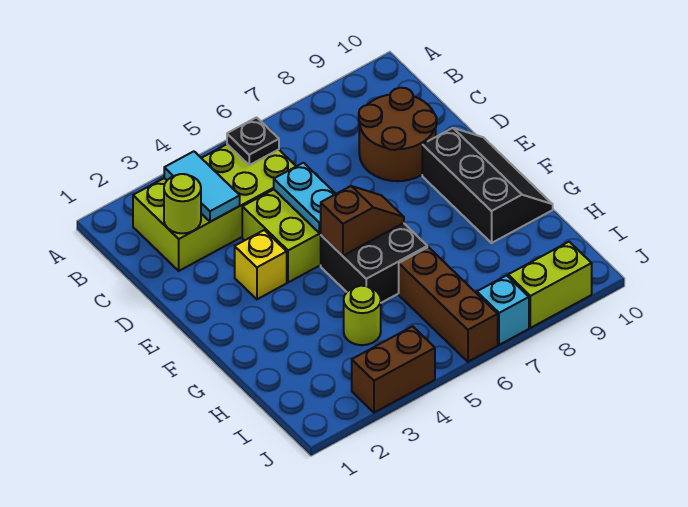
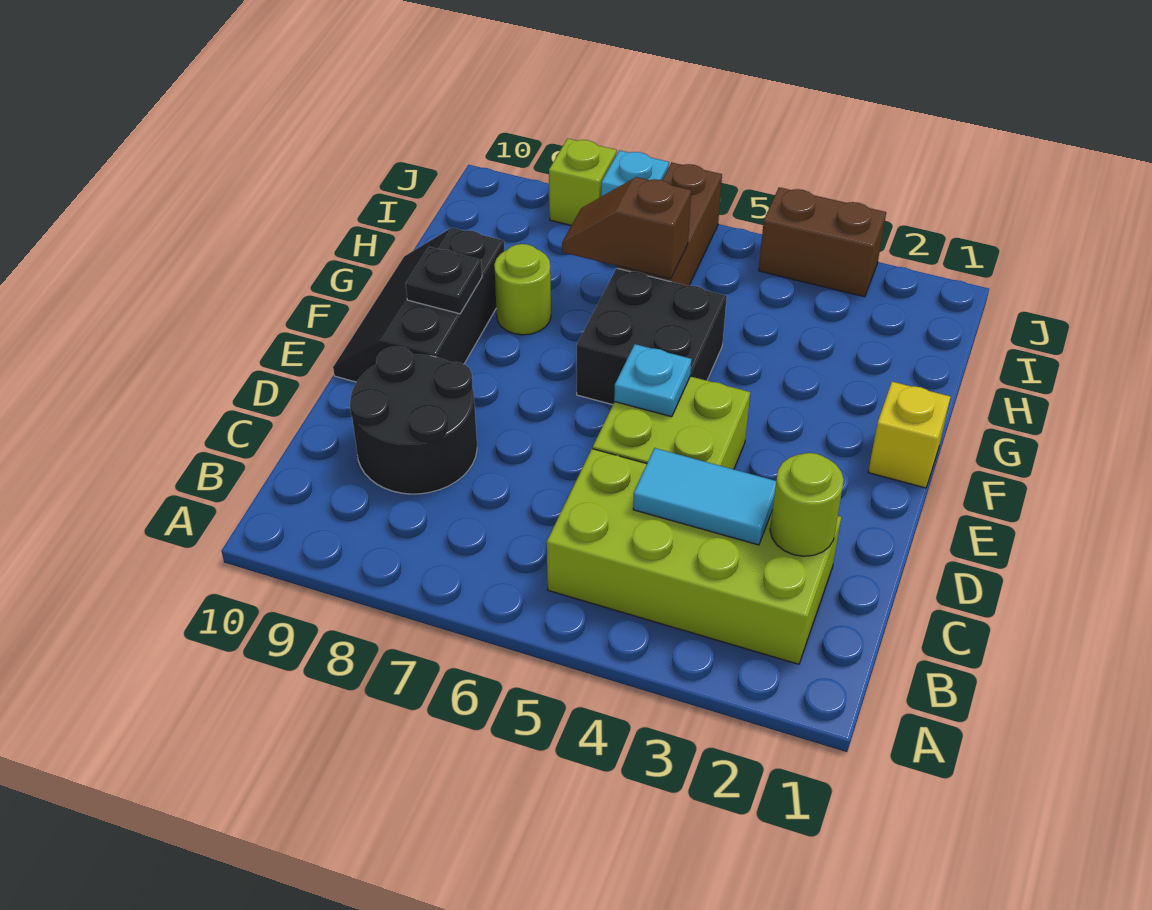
cyan 1x2 tile [164,151,240,222] -> cyan 1x2 tile turned to [633,448,776,545]
black 1x1 plate [227,117,279,165] -> black 1x1 plate moved to [406,247,482,314]
brown 2x2 round brick [359,88,437,181] -> black 2x2 round brick [350,347,477,494]
cyan 1x2 plate [274,163,336,233] -> cyan 1x1 plate [614,344,691,417]
yellow 1x1 brick [235,230,287,299] -> yellow 1x1 brick moved to [868,382,950,488]
brown 1x2 slope [321,186,404,256] -> brown 1x2 slope moved to [562,177,691,279]
lime 1x1 round brick [344,286,381,345] -> lime 1x1 round brick moved to [494,244,551,335]
lime 1x2 brick [508,242,592,328] -> lime 1x1 brick [549,138,617,225]

